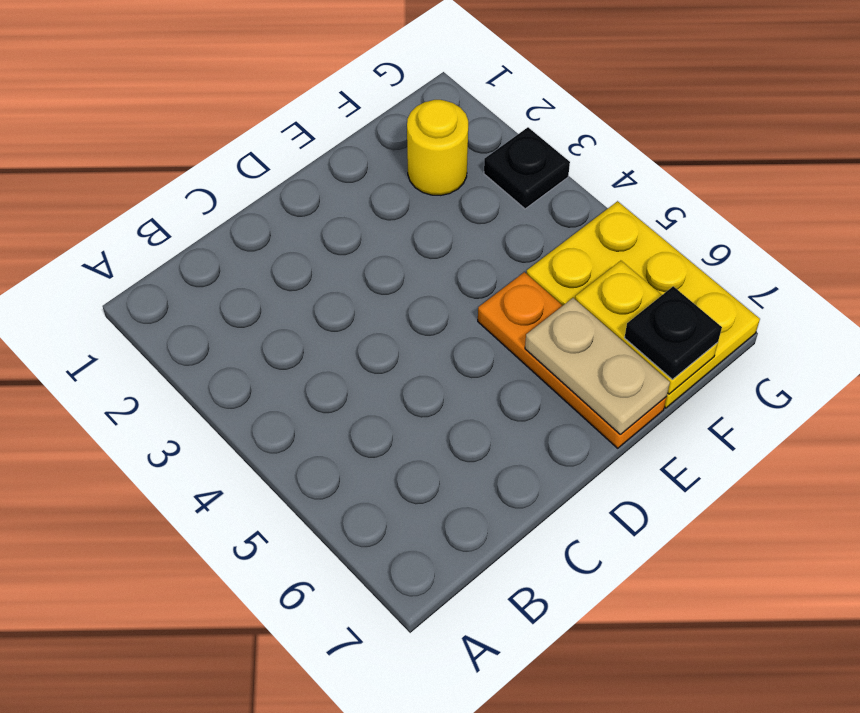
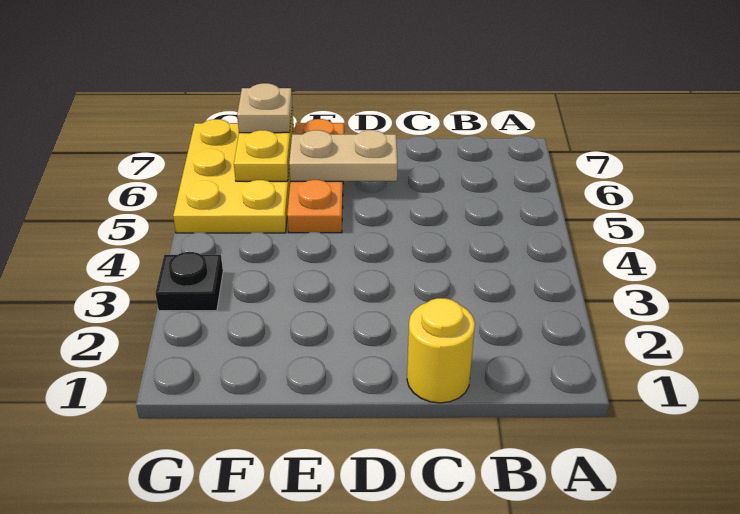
tan 1x2 plate [525,298,670,435] -> tan 1x2 plate turned to [289,130,397,181]
yellow 1x1 round brick [407,100,468,195] -> yellow 1x1 round brick moved to [407,298,475,403]
black 1x1 plate [624,286,722,380] -> tan 1x1 plate [237,83,292,133]

